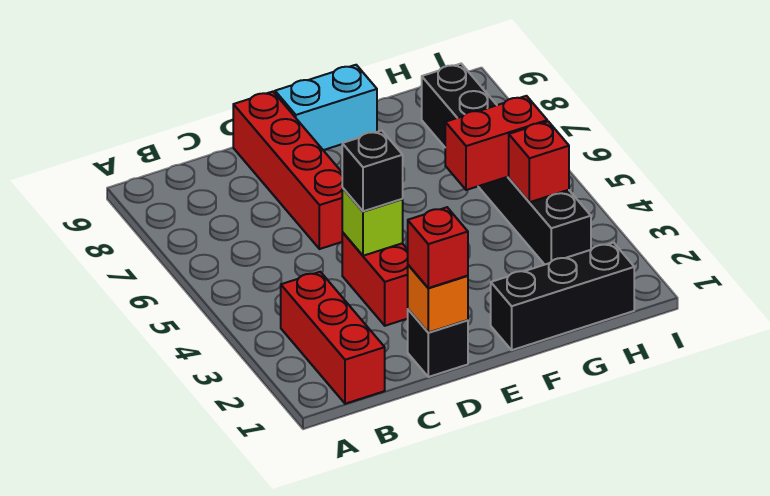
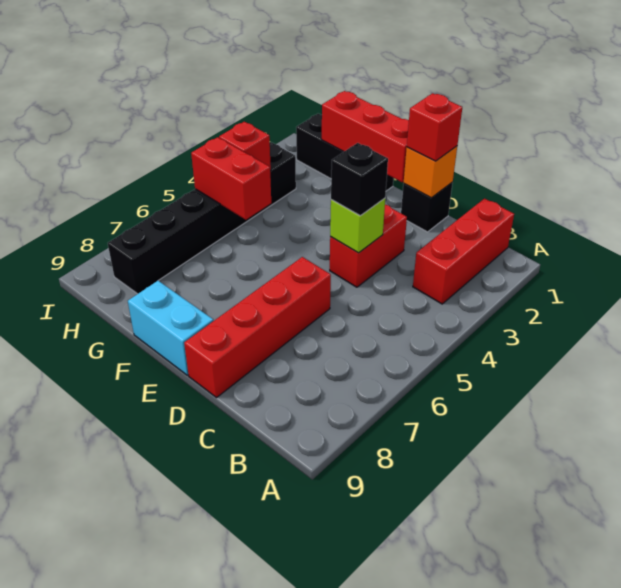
none -> red 1x3 brick [322,91,409,182]

